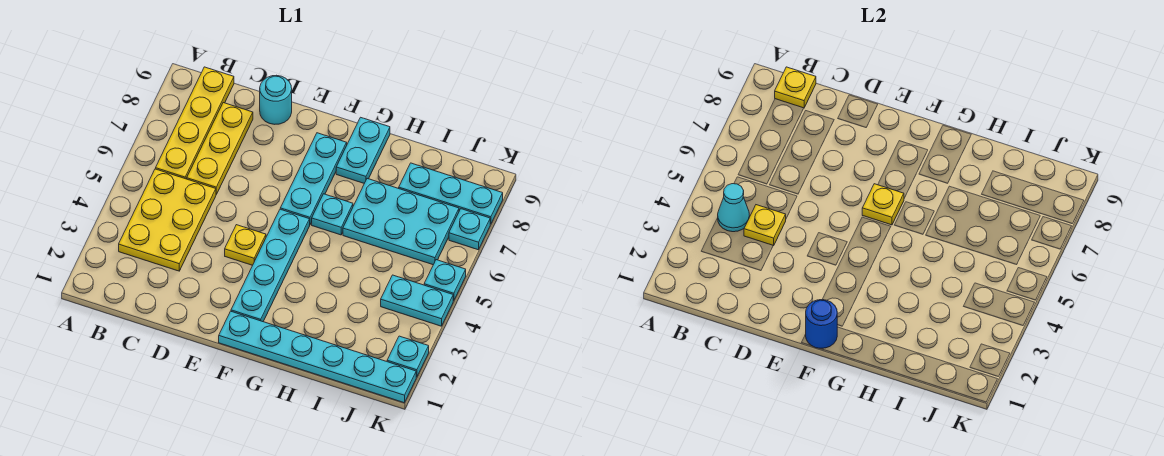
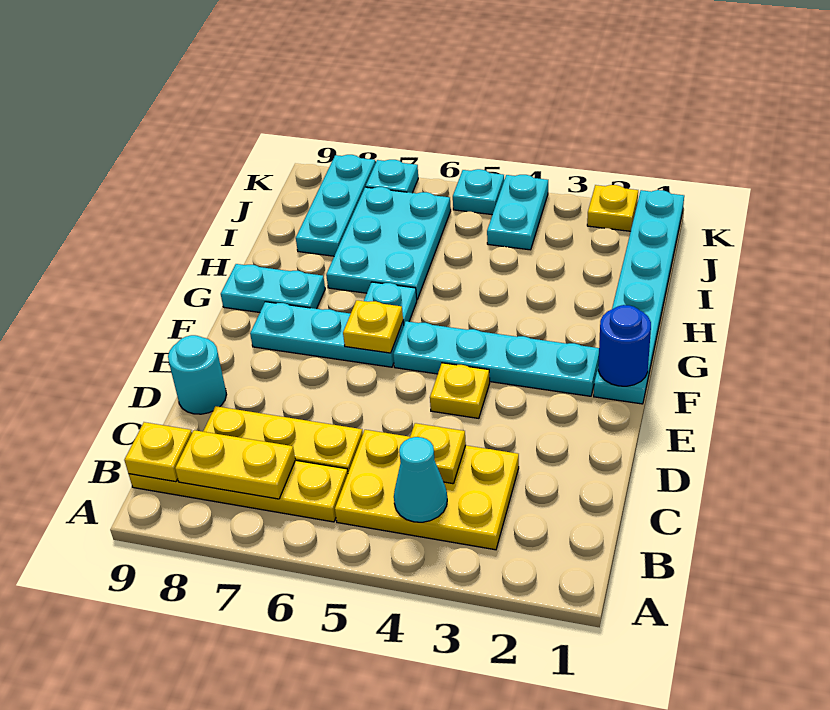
none -> yellow 1x2 plate [175,430,295,499]
cyan 1x1 plate [387,336,429,377] -> yellow 1x1 plate [587,185,638,231]

